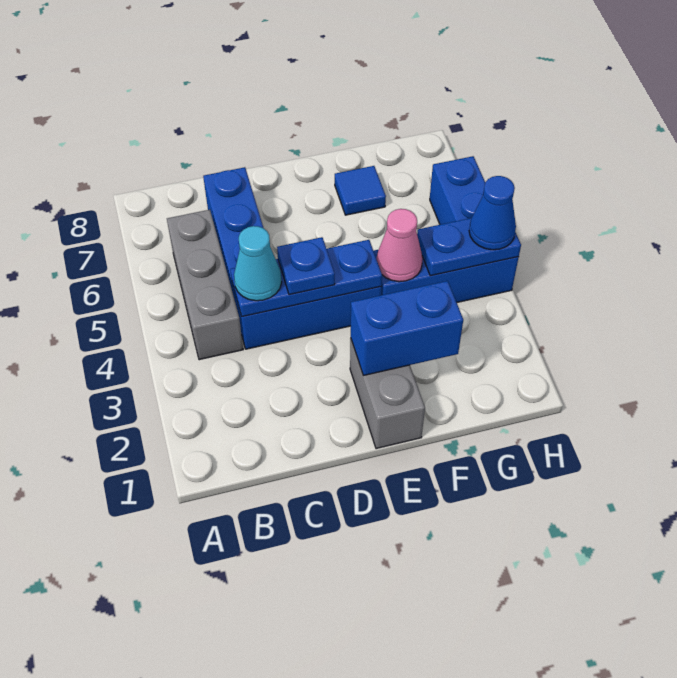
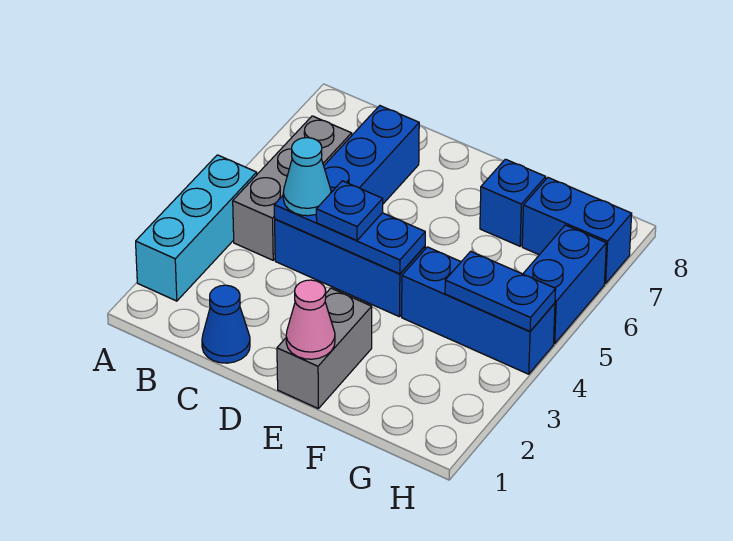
none -> cyan 1x3 brick [136,155,257,301]
blue 1x2 brick [351,281,463,376] -> blue 1x2 brick moved to [522,178,632,283]
pink 1x1 cone [377,209,423,282] -> pink 1x1 cone moved to [286,280,335,359]
blue 1x1 tile [335,166,386,215] -> blue 1x1 brick [480,159,546,246]
blue 1x1 cone [469,176,516,250] -> blue 1x1 cone moved to [202,285,250,363]

